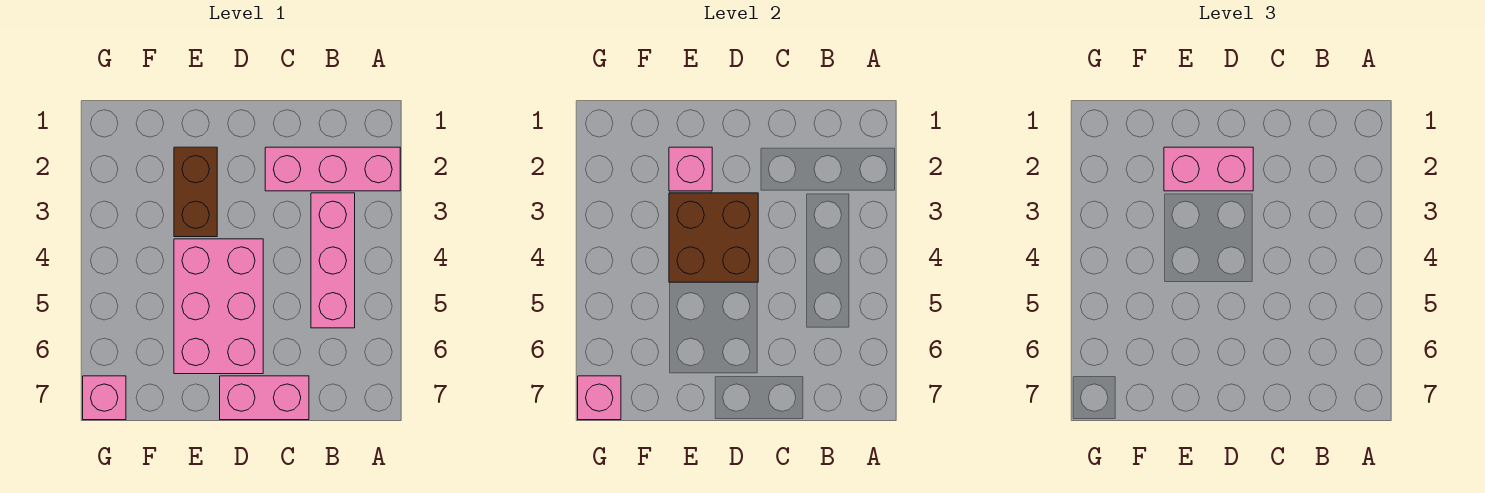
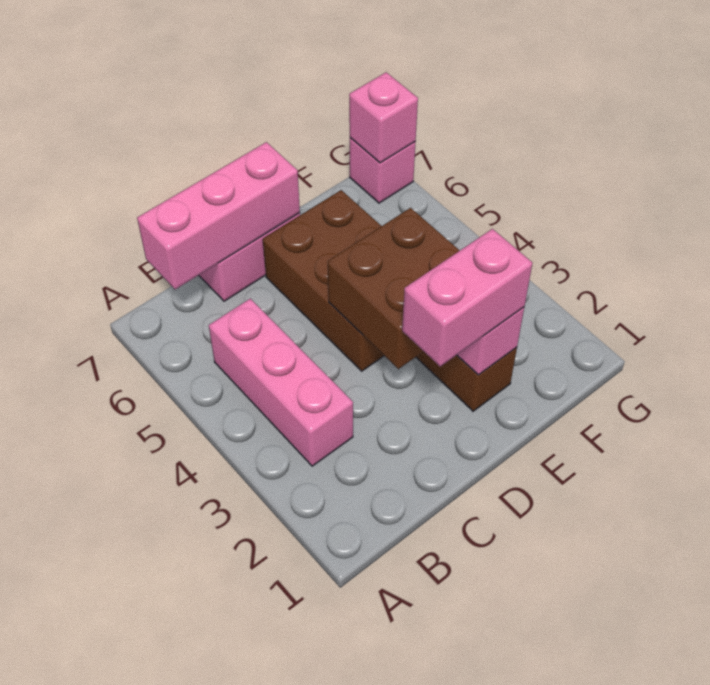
pink 1x3 brick [265,147,400,191] -> pink 1x3 brick moved to [137,142,300,290]
pink 2x3 brick [174,239,263,374] -> brown 2x3 brick [263,190,384,371]

